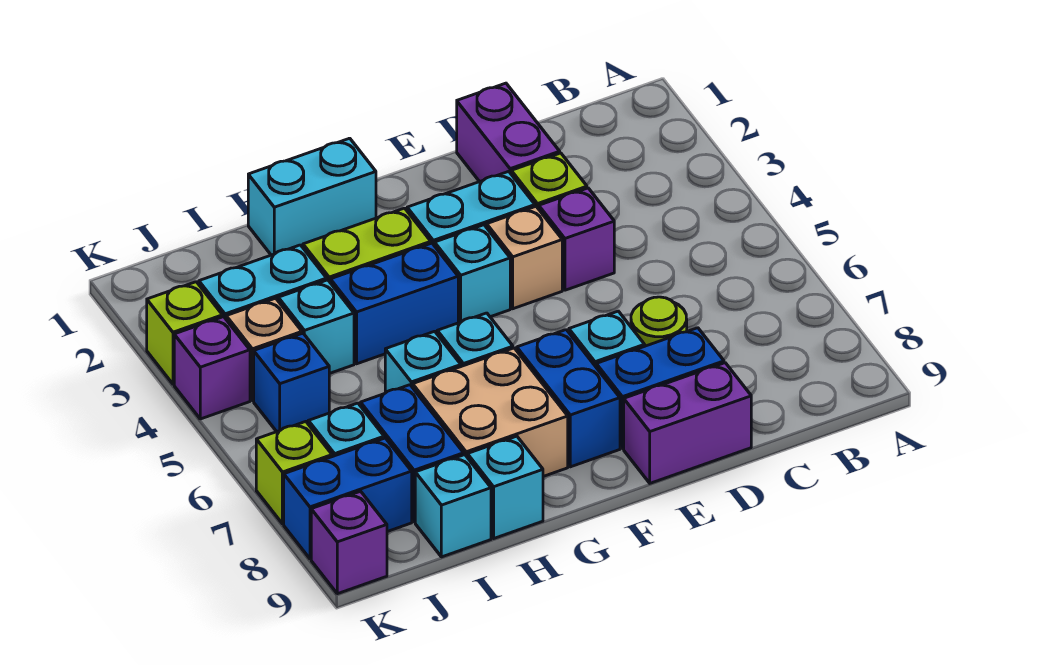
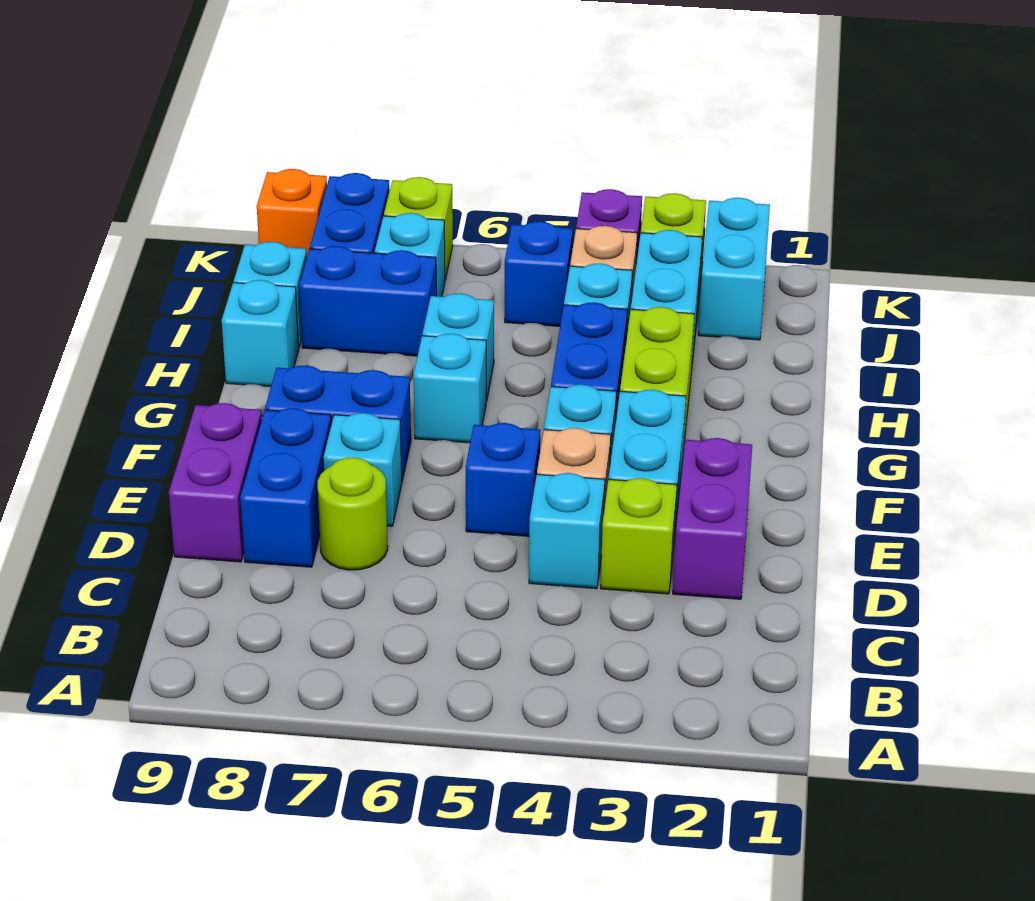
purple 1x2 brick [457,83,560,182] -> purple 1x2 brick turned to [673,438,752,599]
purple 1x1 brick [539,188,614,290] -> cyan 1x1 brick [529,473,605,589]
none -> blue 1x1 brick [466,423,540,536]
cyan 1x2 brick [248,138,376,255] -> cyan 1x2 brick moved to [698,198,770,340]
tan 2x2 brick [413,348,568,476] -> none
purple 1x1 brick [311,491,387,594] -> orange 1x1 brick [257,169,327,255]

